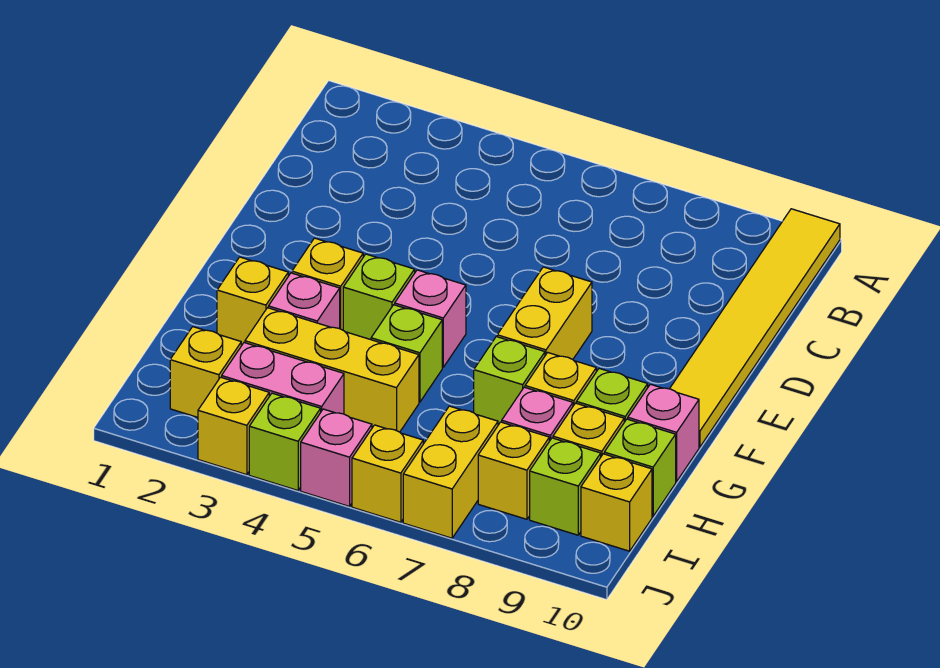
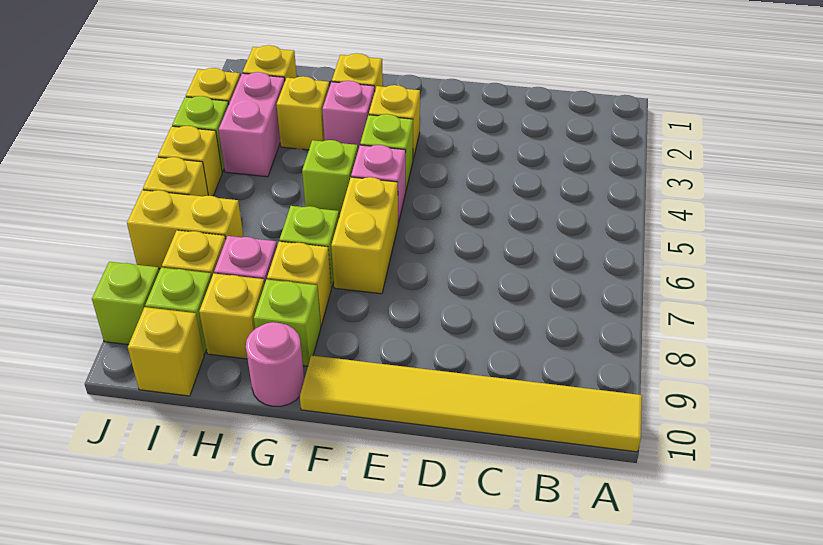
yellow 1x2 brick [497,267,592,359] -> yellow 1x2 brick turned to [331,177,398,294]
pink 1x1 brick [628,384,699,482] -> pink 1x1 round brick [246,322,304,406]
yellow 1x3 brick [245,308,419,432] -> yellow 1x1 brick [277,76,329,150]
lime 1x1 brick [604,419,676,516] -> lime 1x1 brick moved to [92,262,159,345]
pink 1x1 brick [301,409,372,506] -> yellow 1x1 brick [158,126,222,196]

